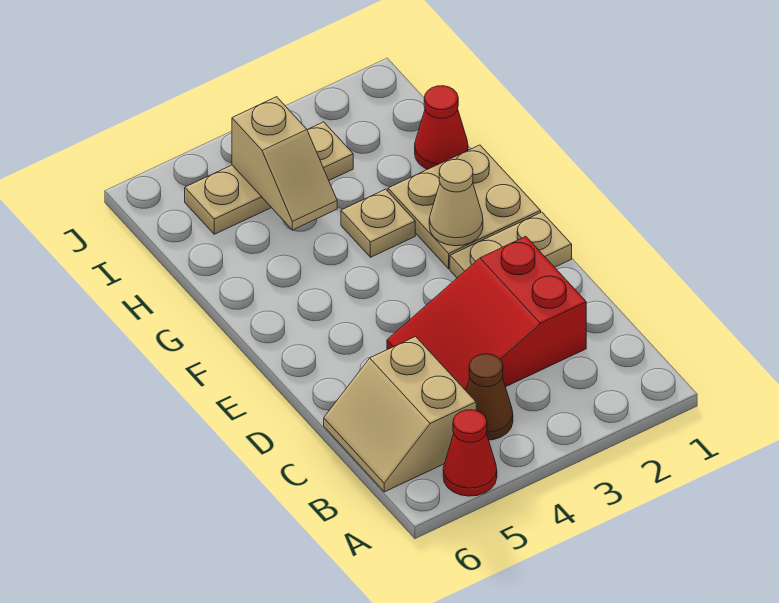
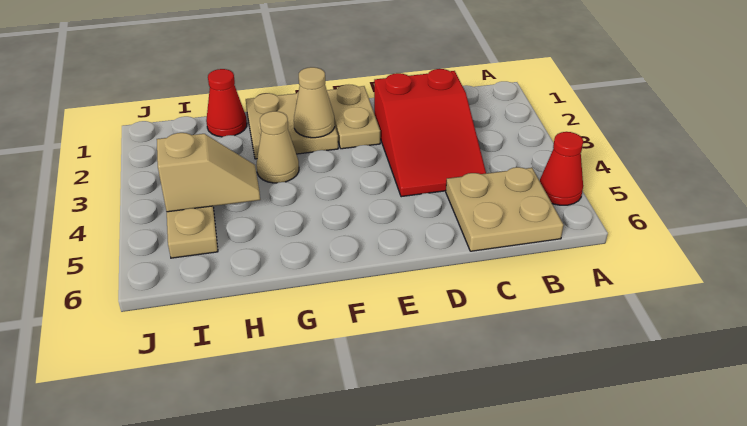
brown 1x1 cone [466,354,513,440] -> none
tan 2x2 slope [324,337,476,492] -> tan 2x2 plate [446,167,563,251]
tan 1x1 plate [341,189,415,257] -> tan 1x1 cone [256,111,299,183]

